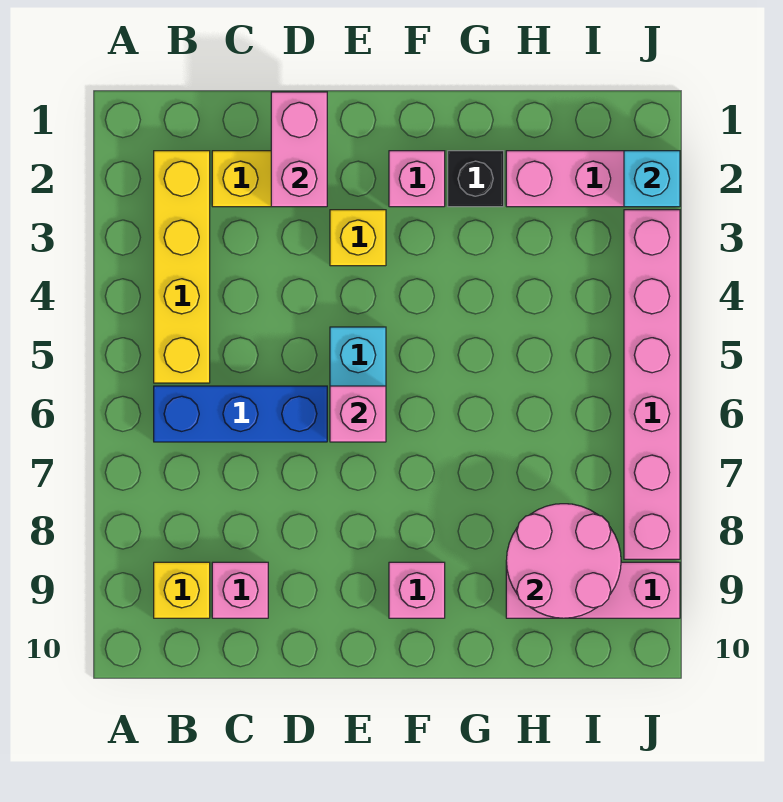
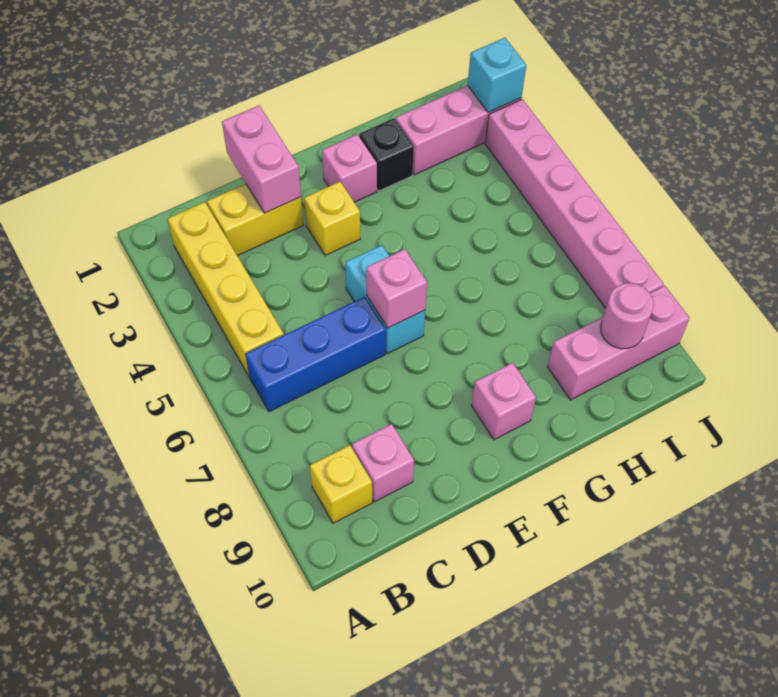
pink 2x2 round brick [506,504,621,618] -> pink 1x1 round brick [600,283,654,349]

